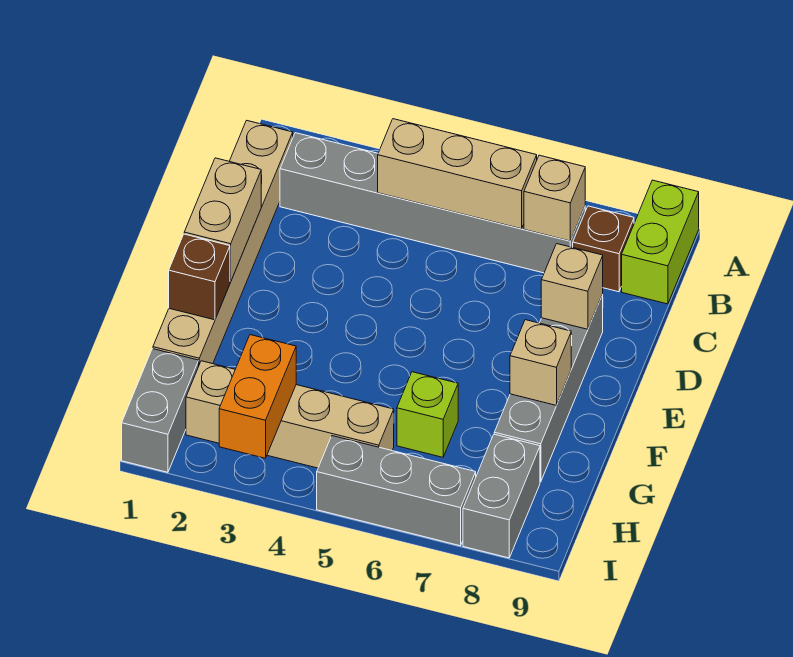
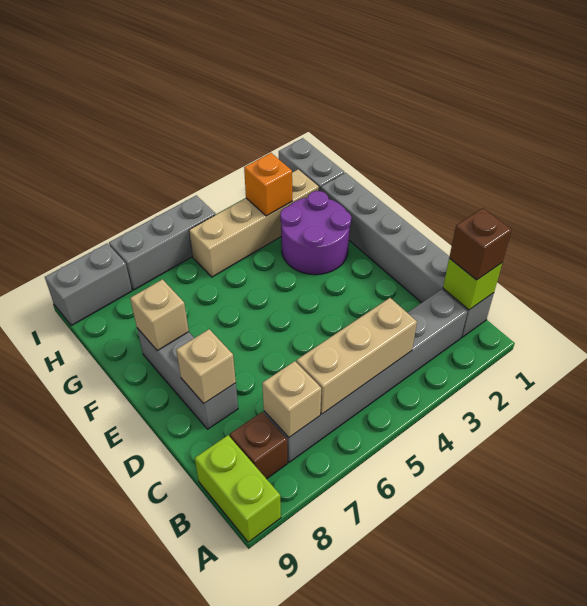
tan 1x6 brick [153,120,293,364] -> grey 1x6 brick [321,173,494,337]
tan 1x2 brick [184,158,261,282] -> none
grey 1x4 brick [494,295,603,482] -> grey 1x3 brick [137,328,238,429]
brown 1x1 brick [169,234,230,320] -> brown 1x1 brick moved to [449,208,512,280]
none -> purple 2x2 round brick [280,191,351,275]
lime 1x1 brick [397,372,458,457] -> lime 1x1 brick moved to [443,258,502,310]
orange 1x2 brick [219,335,296,458] -> orange 1x1 brick [244,153,292,216]
grey 1x2 brick [463,434,540,558] -> grey 1x2 brick turned to [45,243,132,326]

